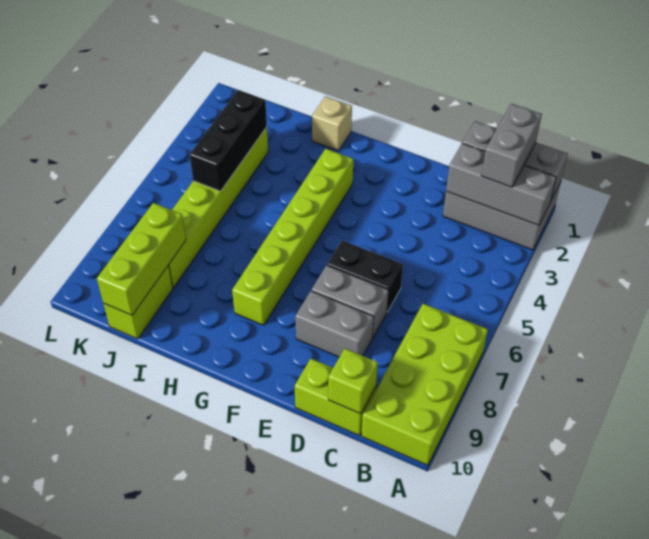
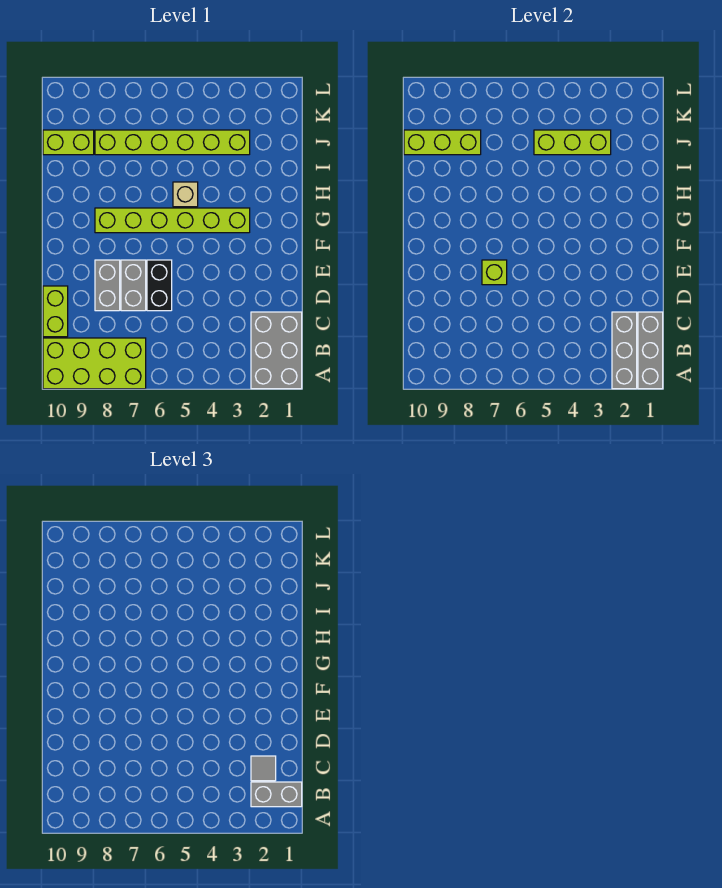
none -> grey 1x1 tile [251,756,276,781]
lime 1x1 brick [328,349,378,414] -> lime 1x1 brick moved to [482,260,507,285]
tan 1x1 brick [312,96,352,151] -> tan 1x1 brick moved to [173,182,198,207]
black 1x3 brick [190,90,267,191] -> lime 1x3 brick [534,130,611,155]

